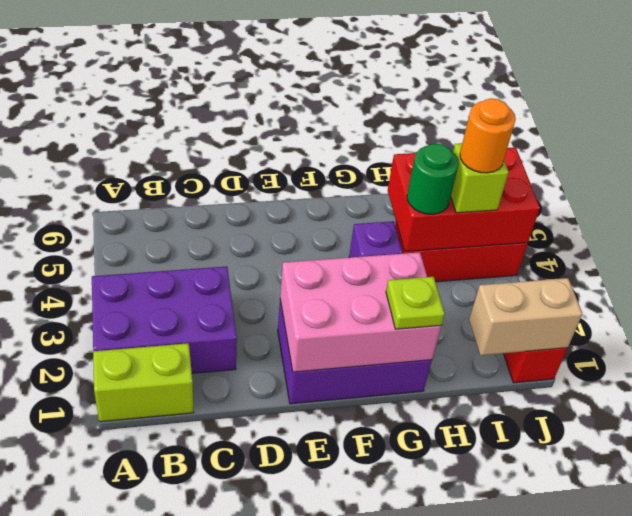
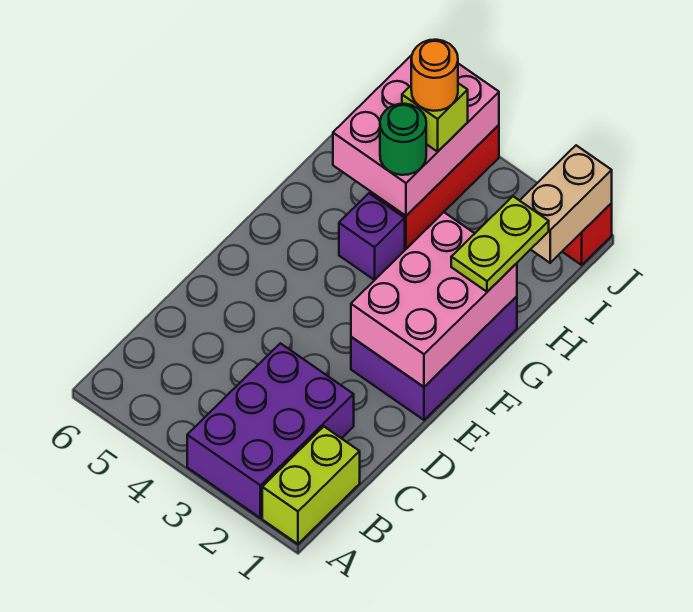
lime 1x1 plate [386,277,445,329] -> lime 1x2 plate [451,196,549,292]
red 2x3 brick [388,147,540,252] -> pink 2x3 brick [333,55,499,216]

